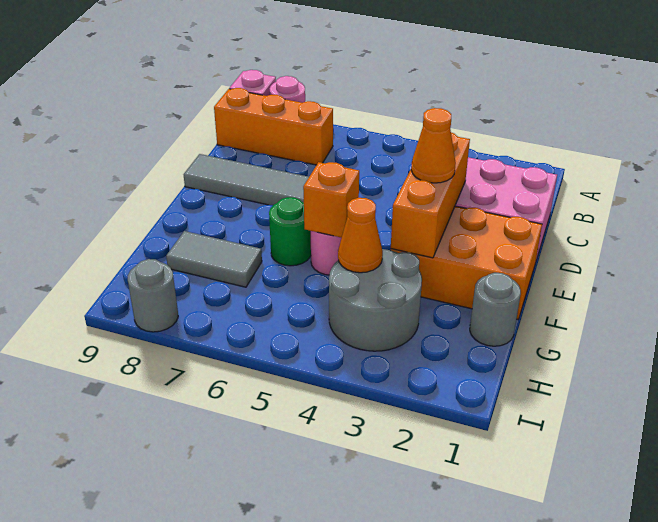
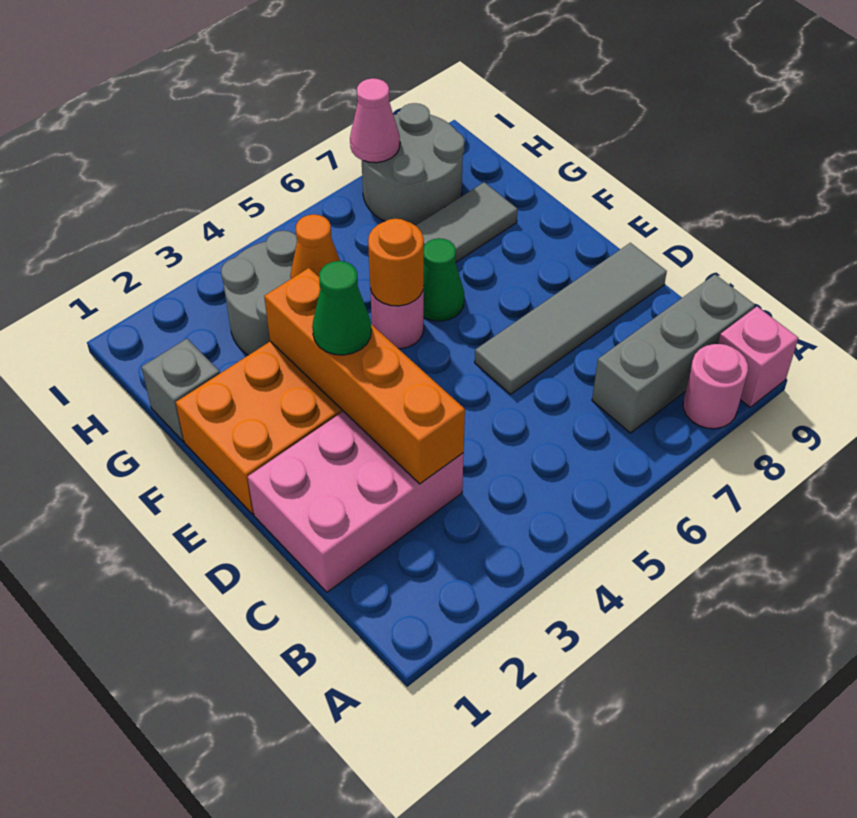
orange 1x3 brick [214,88,333,165] -> grey 1x3 brick [592,274,755,433]
orange 1x3 brick [391,133,470,258] -> orange 1x4 brick [264,268,465,484]
orange 1x1 cone [411,108,456,183] -> green 1x1 cone [312,261,371,355]
orange 1x1 brick [303,162,359,238] -> orange 1x1 round brick [368,219,424,306]
green 1x1 round brick [269,197,311,266] -> green 1x1 cone [423,238,464,321]
grey 1x1 round brick [470,273,521,346] -> grey 1x1 brick [142,339,220,441]
none -> pink 1x1 cone [350,78,400,163]
grey 1x1 round brick [128,259,178,332] -> grey 2x2 round brick [362,103,464,226]

